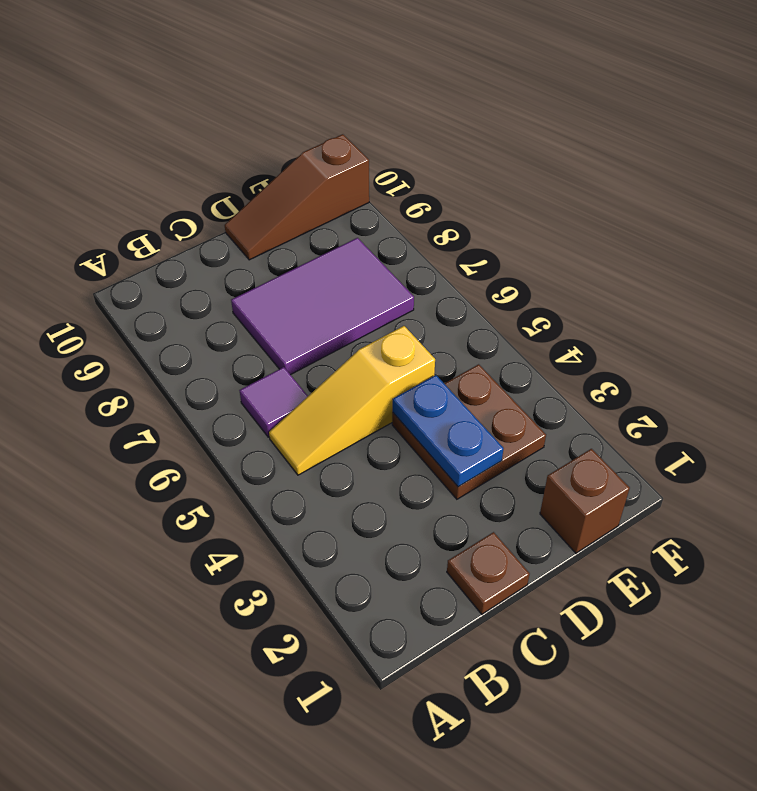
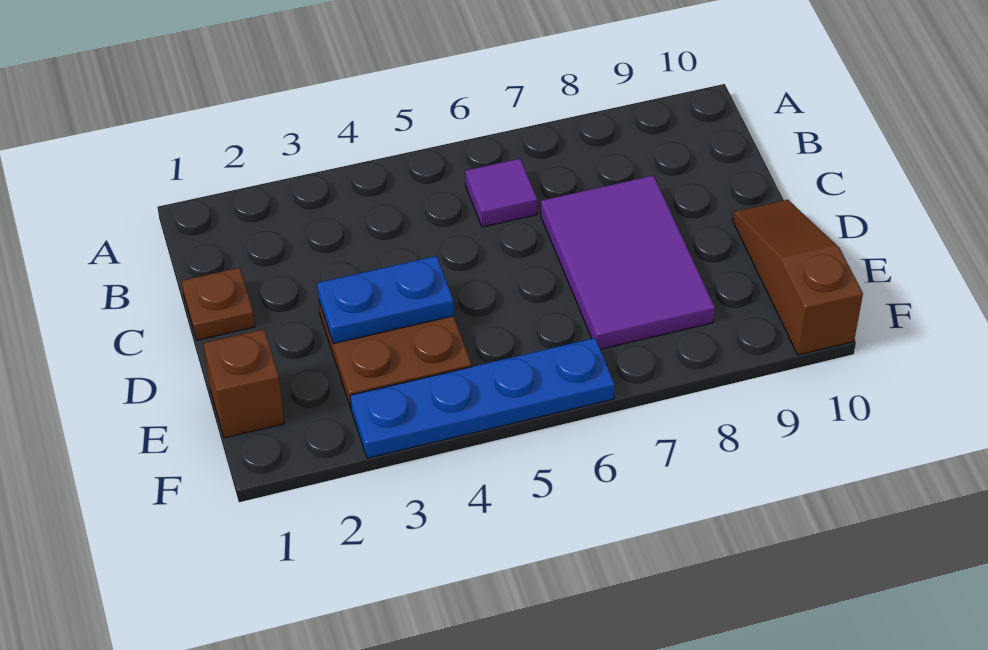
yellow 1x3 slope [269,326,435,475] -> none
none -> blue 1x4 plate [350,338,615,458]

